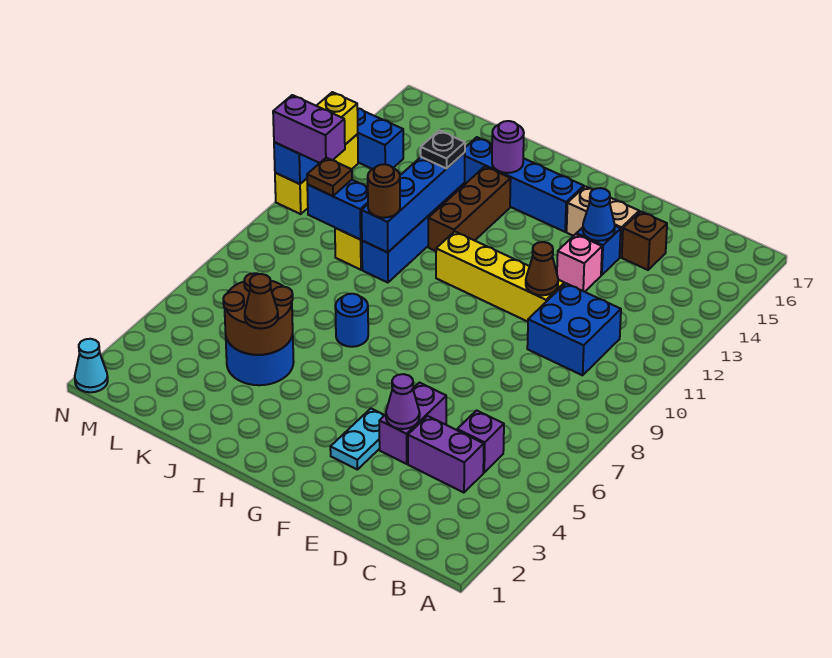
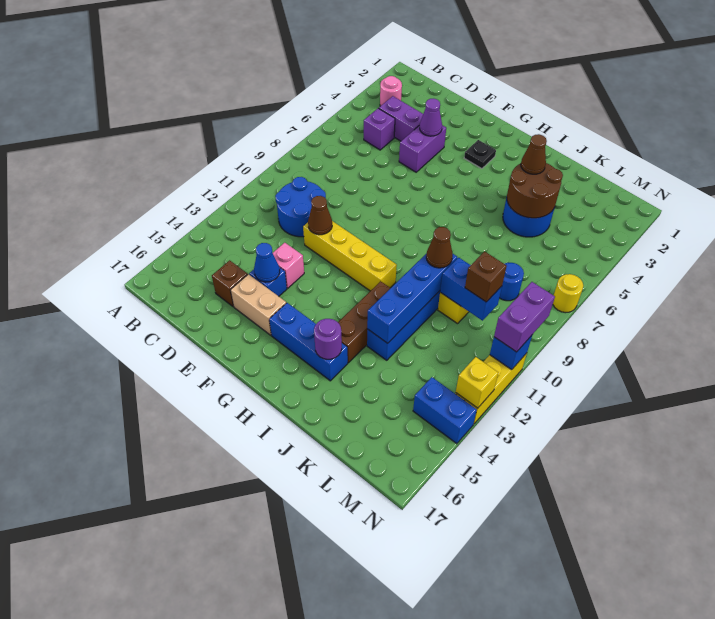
none -> pink 1x1 round brick [380,76,402,106]
blue 2x2 brick [527,283,621,375] -> blue 2x2 round brick [275,177,326,237]
cyan 1x2 plate [330,409,385,470] -> none
blue 1x4 brick [465,137,584,232] -> blue 1x3 brick [269,303,348,381]
blue 1x1 round brick [335,294,368,347] -> blue 1x1 round brick moved to [499,263,524,301]
brown 1x1 round brick [368,164,400,218] -> brown 1x1 cone [426,227,453,268]
black 1x1 plate [421,130,465,168] -> black 1x1 plate moved to [464,140,496,169]
brown 1x1 plate [307,158,352,196] -> brown 1x1 brick [465,251,507,302]
purple 1x2 brick [273,95,345,163] -> purple 1x2 brick turned to [494,282,555,352]
cyan 1x1 cone [75,339,108,392] -> none
none -> yellow 1x1 round brick [553,274,583,313]

